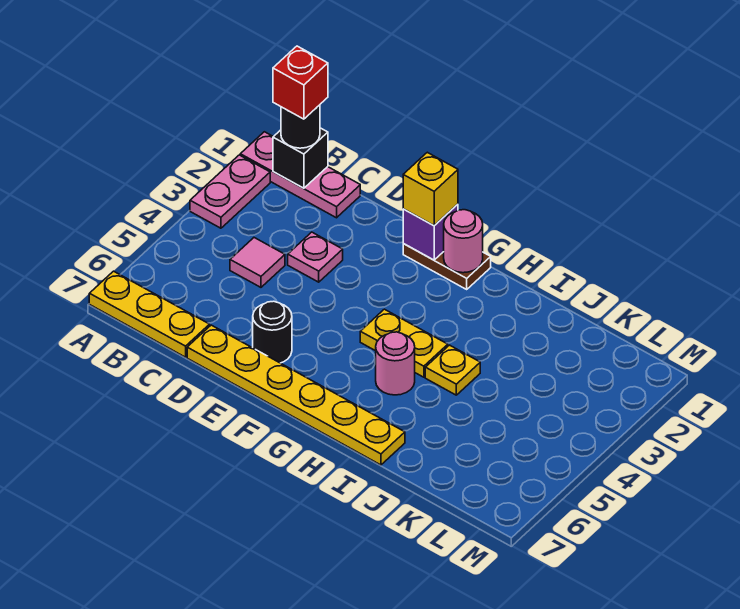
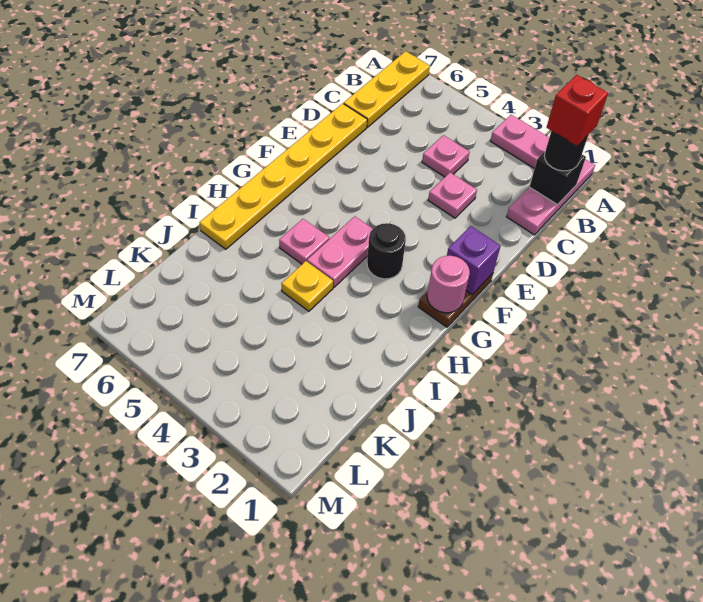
pink 1x1 tile [230,238,285,287] -> pink 1x1 plate [422,135,470,177]
black 1x1 round brick [253,301,292,363] -> black 1x1 round brick moved to [367,223,406,279]
yellow 1x1 brick [403,152,458,225] -> none
yellow 1x2 plate [360,309,448,377] -> pink 1x2 plate [307,216,373,287]
pink 1x1 round brick [376,332,415,395] -> pink 1x1 plate [279,219,329,264]

